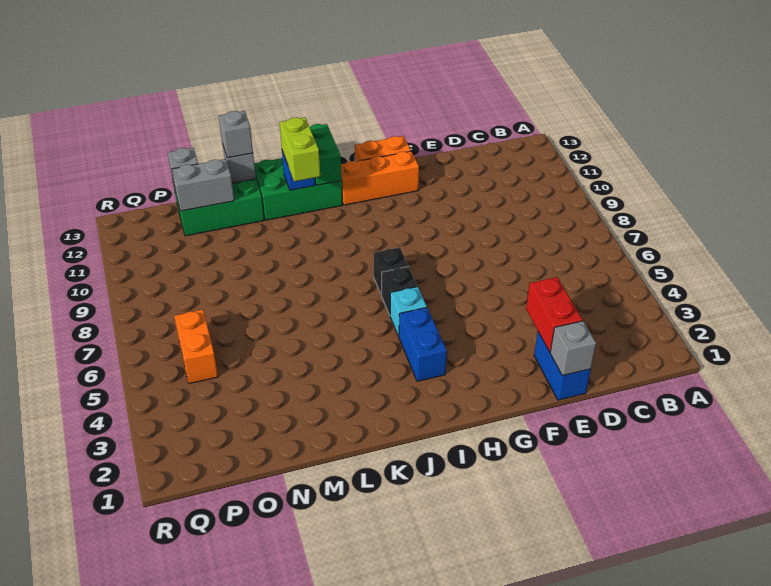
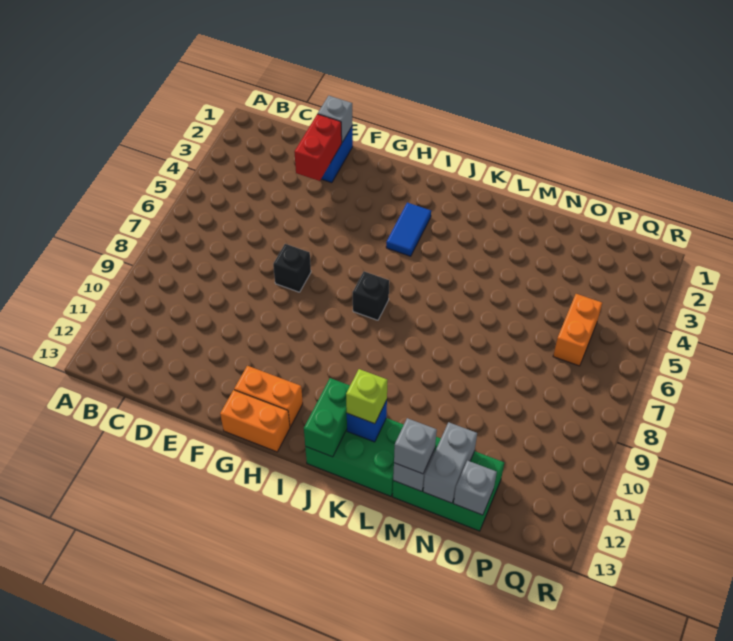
orange 1x3 brick [341,151,419,205] -> orange 1x2 brick [234,366,303,427]
blue 1x2 brick [399,308,447,381] -> blue 1x2 tile [386,203,431,256]
cyan 1x1 brick [390,287,427,337] -> none
black 1x1 brick [382,267,417,315] -> black 1x1 brick moved to [273,244,311,292]
lime 1x2 brick [279,117,320,181] -> lime 1x1 brick [346,369,387,424]
grey 1x2 brick [172,159,234,211] -> grey 1x2 brick turned to [423,422,477,503]

